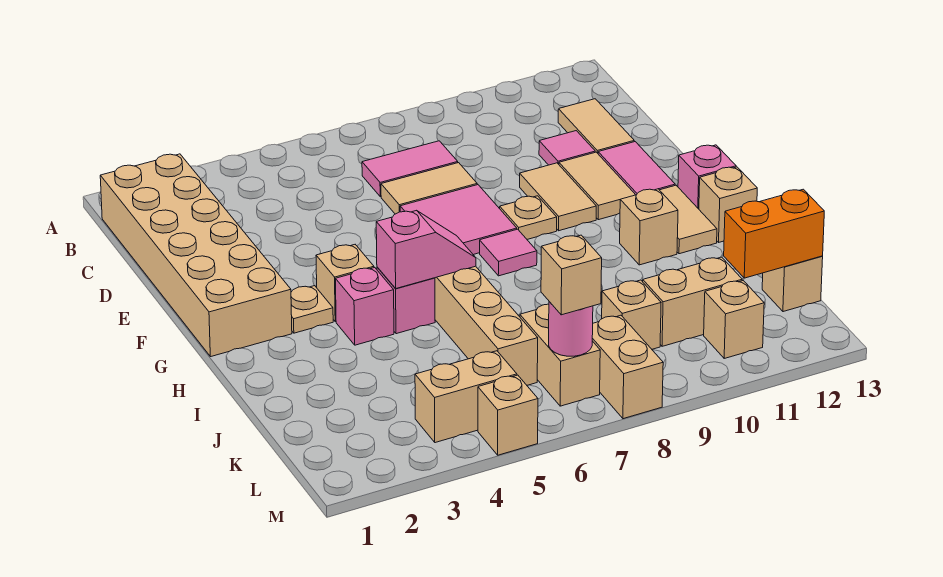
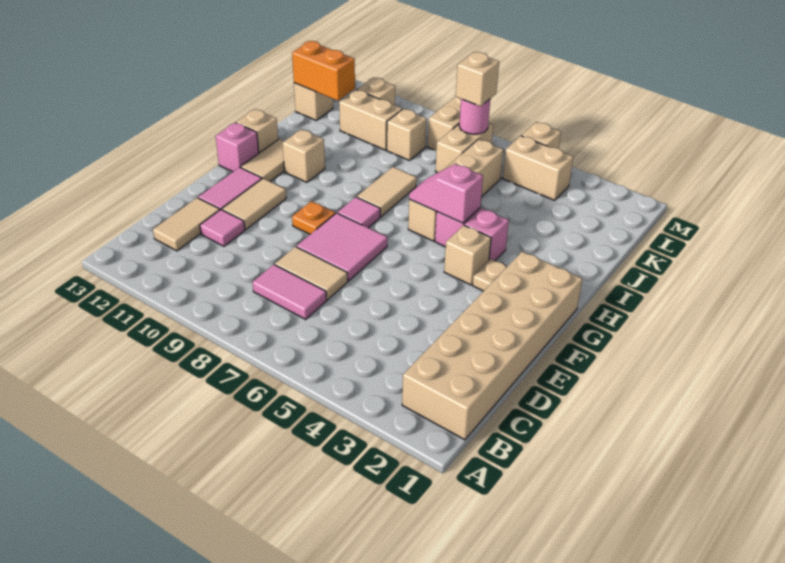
tan 1x2 tile [520,163,596,231] -> tan 1x2 tile moved to [357,167,417,217]
tan 1x1 plate [500,196,557,239] -> orange 1x1 plate [292,201,335,234]

